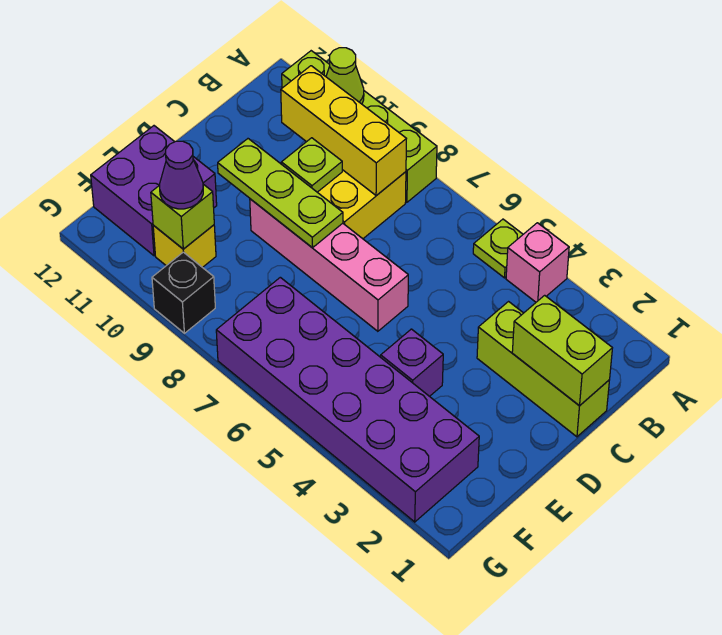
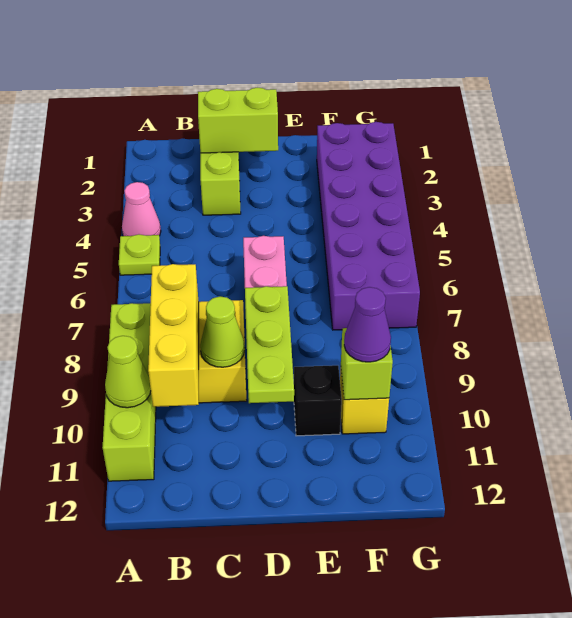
pink 1x1 brick [506,223,569,302] -> pink 1x1 cone [122,182,161,236]
lime 1x2 brick [512,295,612,406] -> lime 1x2 brick turned to [198,88,278,153]
lime 1x1 plate [281,138,342,192] -> lime 1x1 cone [200,296,245,367]
purple 1x1 brick [381,329,443,396] -> none
purple 2x2 brick [91,126,217,256] -> none
black 1x1 brick [152,252,215,333] -> black 1x1 brick moved to [294,365,342,436]

